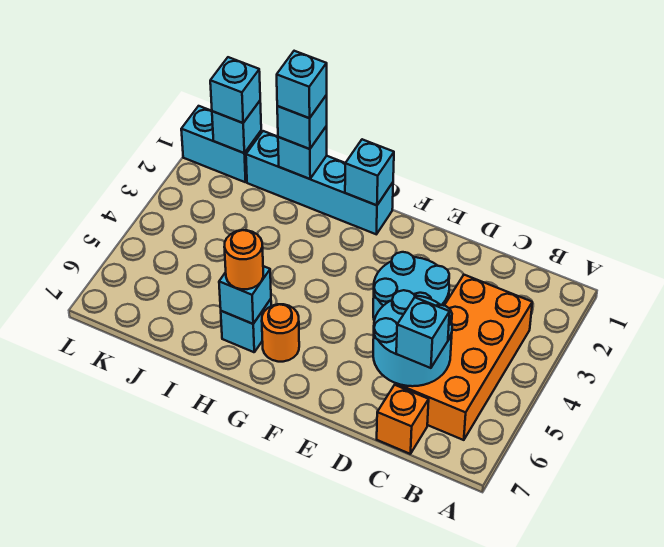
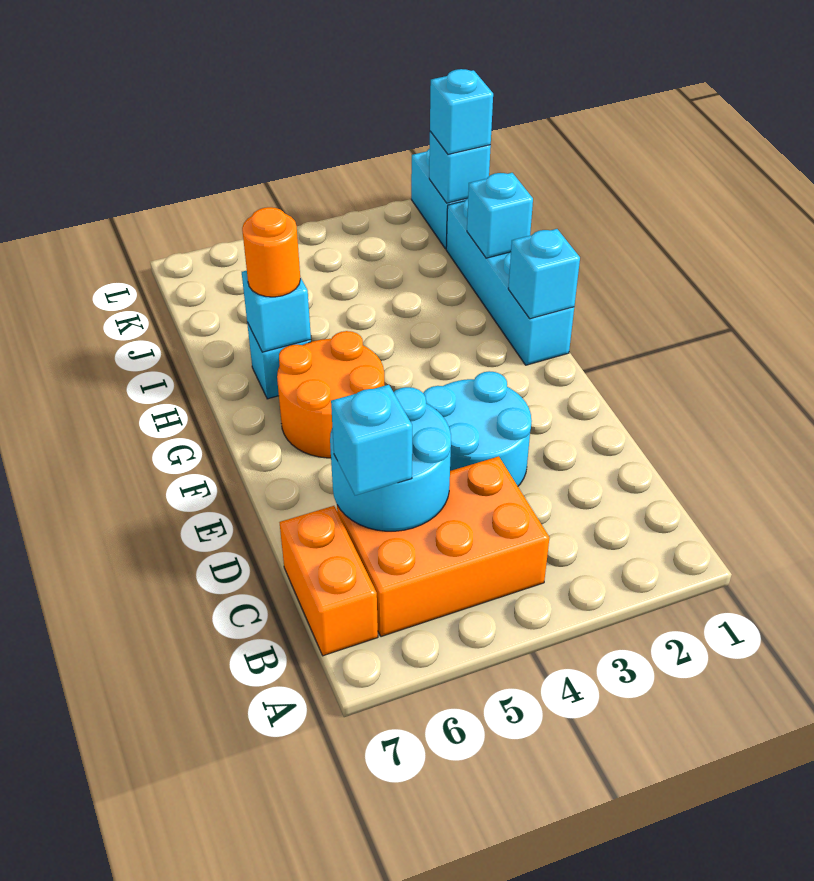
orange 2x4 brick [395,275,532,440] -> orange 2x3 brick [337,456,550,637]
orange 1x1 brick [377,385,429,454] -> orange 1x2 brick [280,506,378,656]
orange 1x1 round brick [262,304,299,362] -> orange 2x2 round brick [277,331,384,458]
cyan 1x1 brick [277,95,327,149] -> none
cyan 1x1 brick [277,51,327,118] -> none

